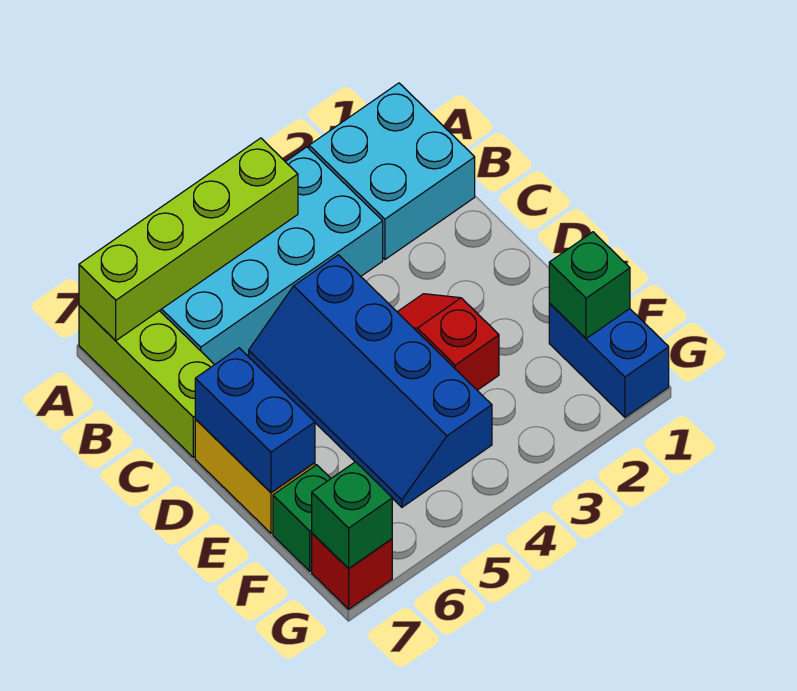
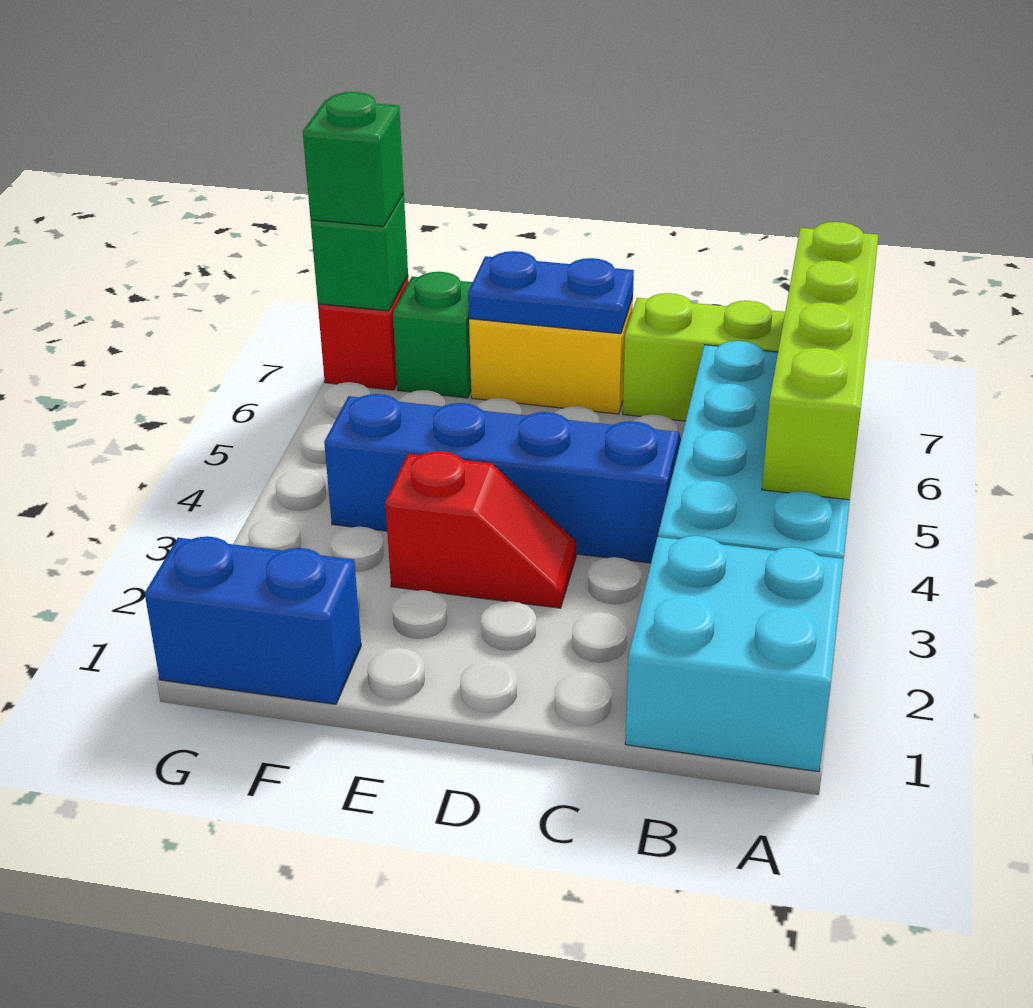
blue 1x2 brick [195,348,315,492] -> blue 1x2 plate [468,251,634,334]
green 1x1 brick [549,232,630,339] -> green 1x1 brick moved to [303,92,404,226]

